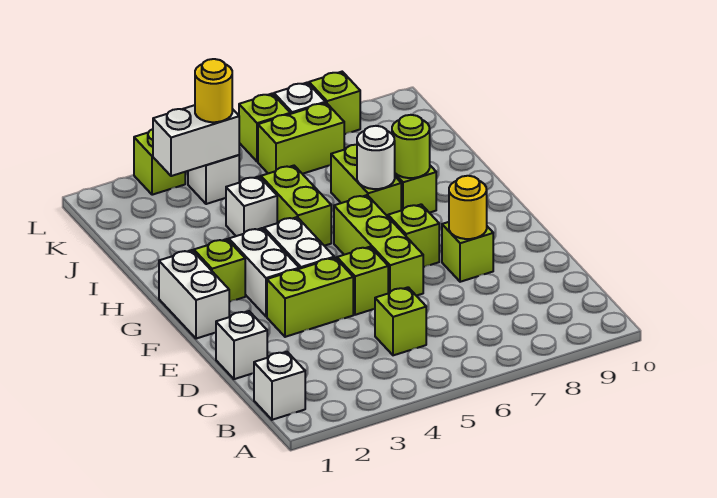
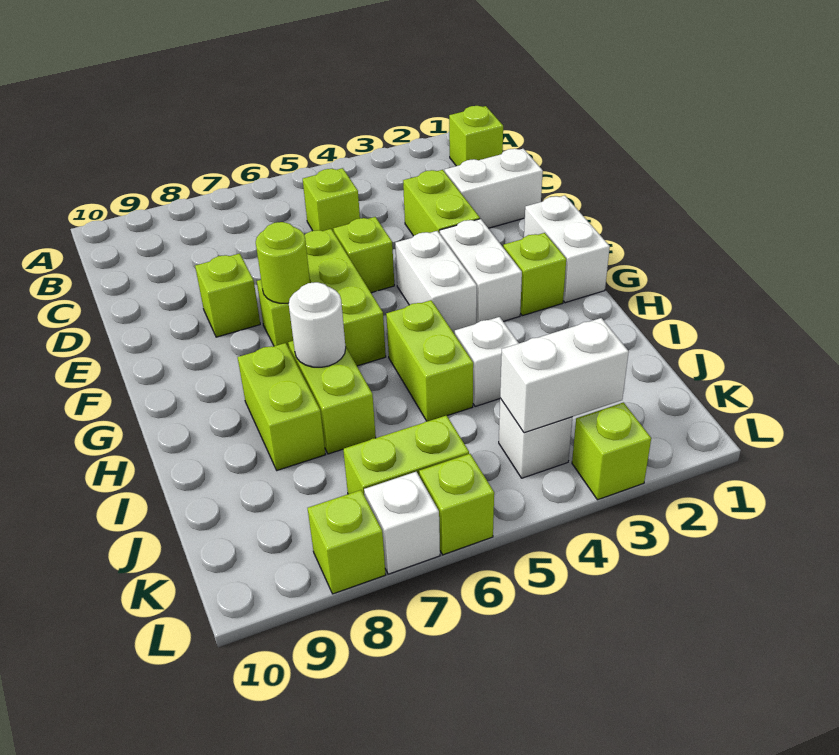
white 1x1 brick [254,352,305,420] -> lime 1x1 brick [449,106,503,166]
white 1x1 brick [216,311,267,379] -> white 1x2 brick [445,149,543,228]
lime 1x2 brick [267,258,353,337] -> lime 1x2 brick turned to [403,170,480,236]
yellow 1x1 round brick [449,176,487,239] -> none
lime 1x1 round brick [392,115,430,178] -> lime 1x1 round brick moved to [256,222,310,303]
yellow 1x1 round brick [195,59,232,122] -> none

